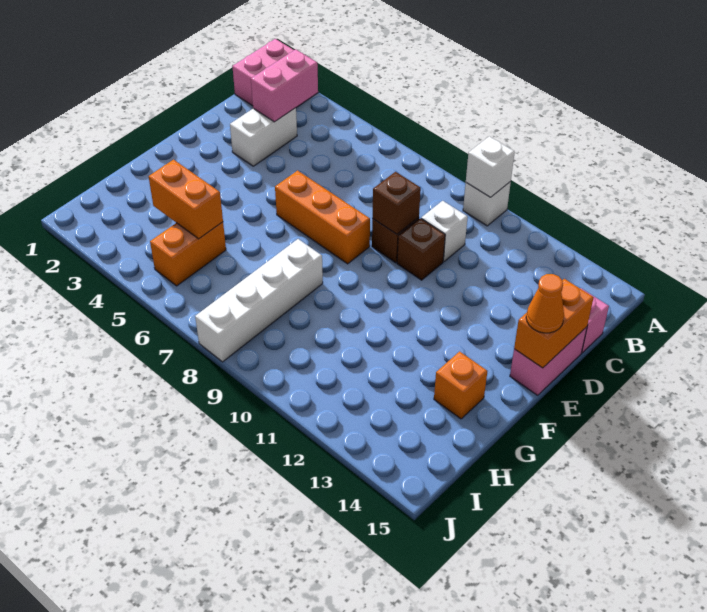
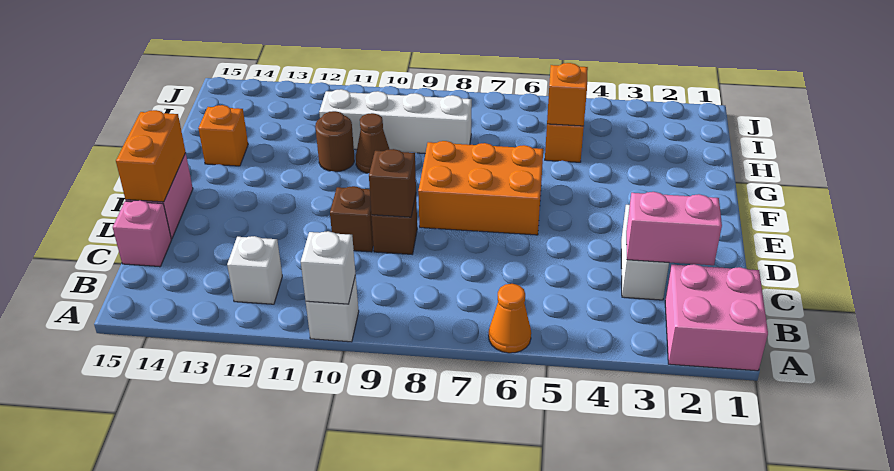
pink 1x2 brick [251,49,318,122] -> pink 1x2 brick turned to [626,192,722,265]
white 1x1 brick [421,201,468,261] -> white 1x1 brick moved to [227,236,282,304]
orange 1x3 brick [275,171,370,264] -> orange 2x3 brick [418,141,543,235]
orange 1x1 cone [526,274,564,333] -> orange 1x1 cone moved to [489,284,531,353]
white 1x4 brick [195,239,323,362] -> white 1x4 brick turned to [319,89,472,153]
none -> brown 1x1 cone [356,113,389,173]
none -> brown 1x1 round brick [315,111,354,172]
orange 1x2 brick [149,160,223,239] -> orange 1x1 brick [547,63,588,126]

